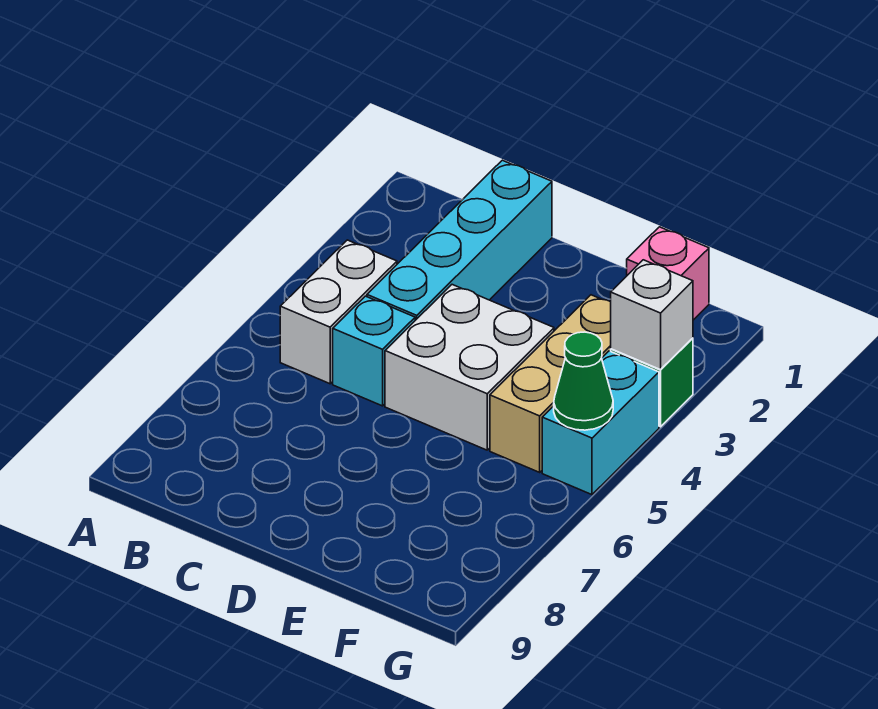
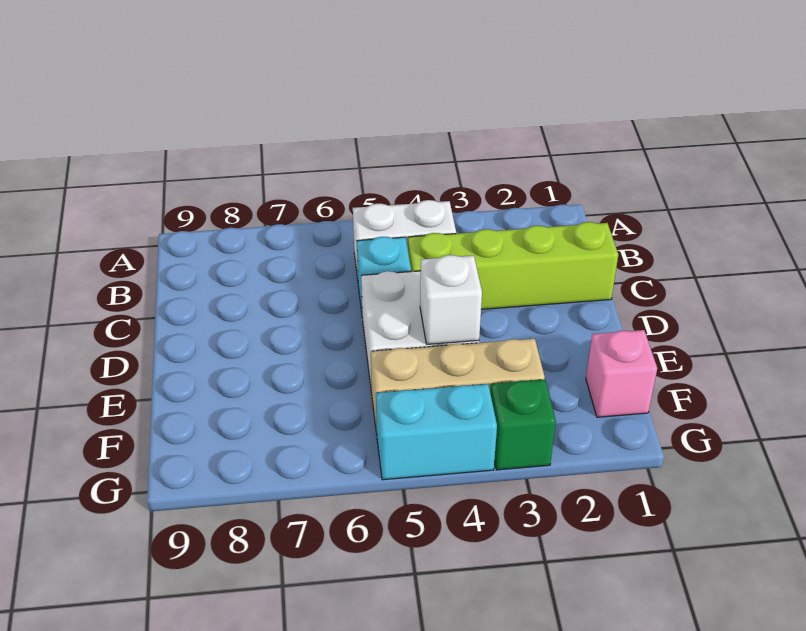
cyan 1x4 brick [367,160,552,320] -> lime 1x4 brick [408,222,618,309]
white 1x1 brick [611,260,693,370] -> white 1x1 brick moved to [420,255,482,344]
green 1x1 cone [554,332,613,430] -> none

